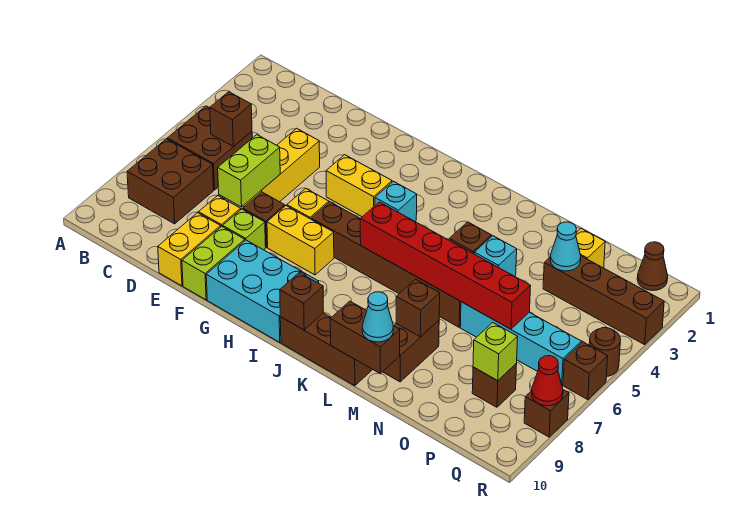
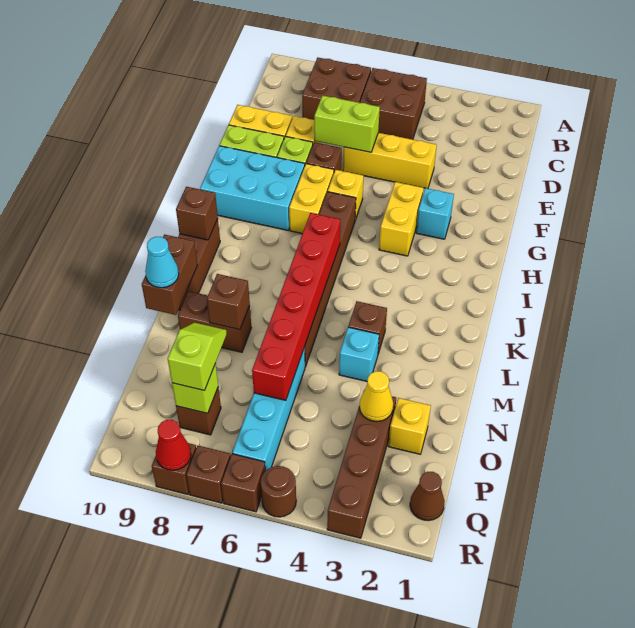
brown 1x1 brick [210,92,252,147] -> brown 1x1 brick moved to [186,446,231,503]
cyan 2x3 brick [206,240,319,342] -> cyan 2x3 brick turned to [200,146,305,230]
cyan 1x1 brick [375,181,417,221] -> cyan 1x1 brick moved to [416,188,454,239]
cyan 1x1 cone [550,222,581,271] -> yellow 1x1 cone [359,371,393,422]
none -> lime 1x2 slope [168,323,227,391]

